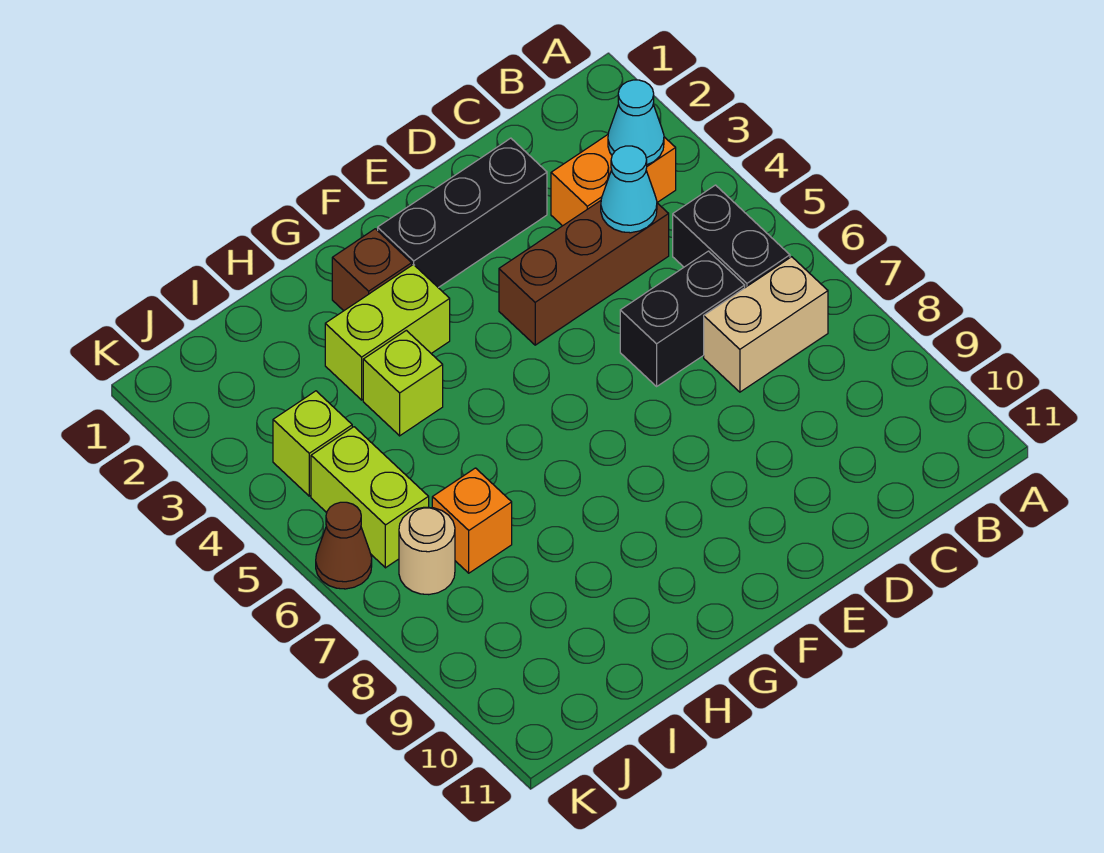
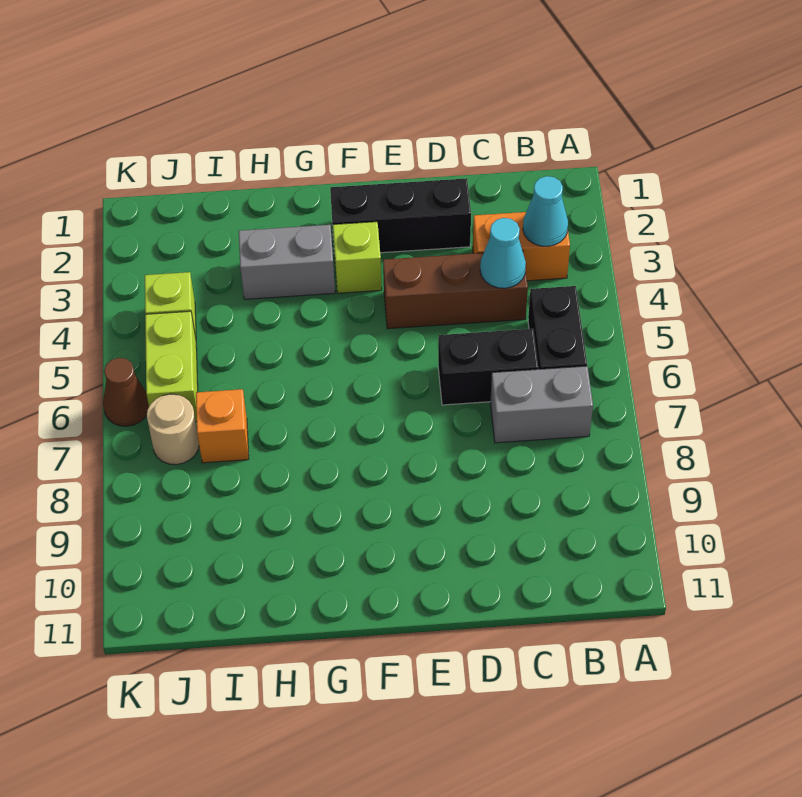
tan 1x2 brick [704,257,828,392] -> grey 1x2 brick [490,366,593,443]
brown 1x1 brick [332,229,412,311] -> none
lime 1x2 brick [325,264,450,400] -> grey 1x2 brick [239,225,335,299]
lime 1x1 brick [363,330,443,436] -> lime 1x1 brick moved to [333,222,382,293]

